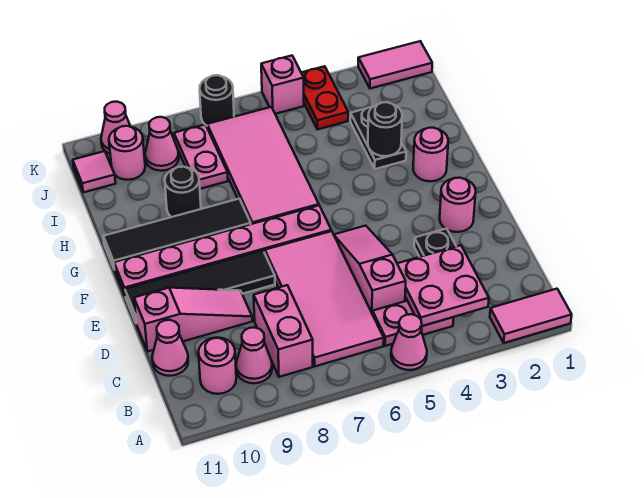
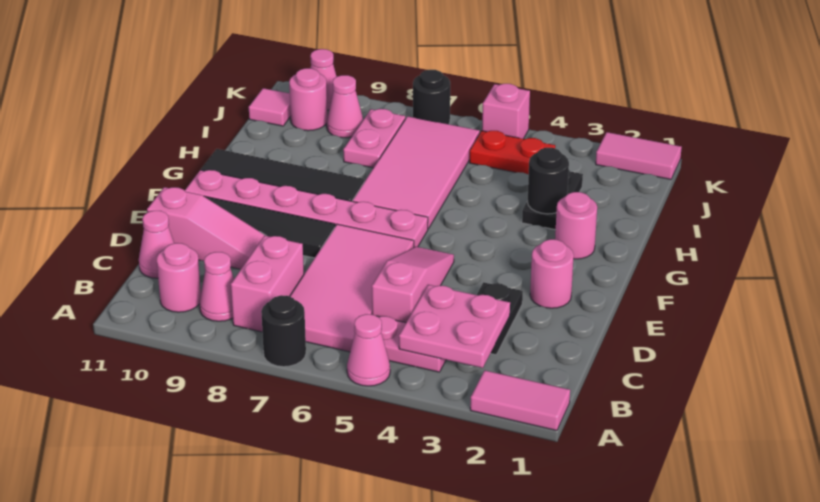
black 1x1 round brick [165,167,201,217] -> black 1x1 round brick moved to [261,295,306,367]
red 1x2 plate [301,66,348,129] -> red 1x2 plate turned to [470,131,555,175]

